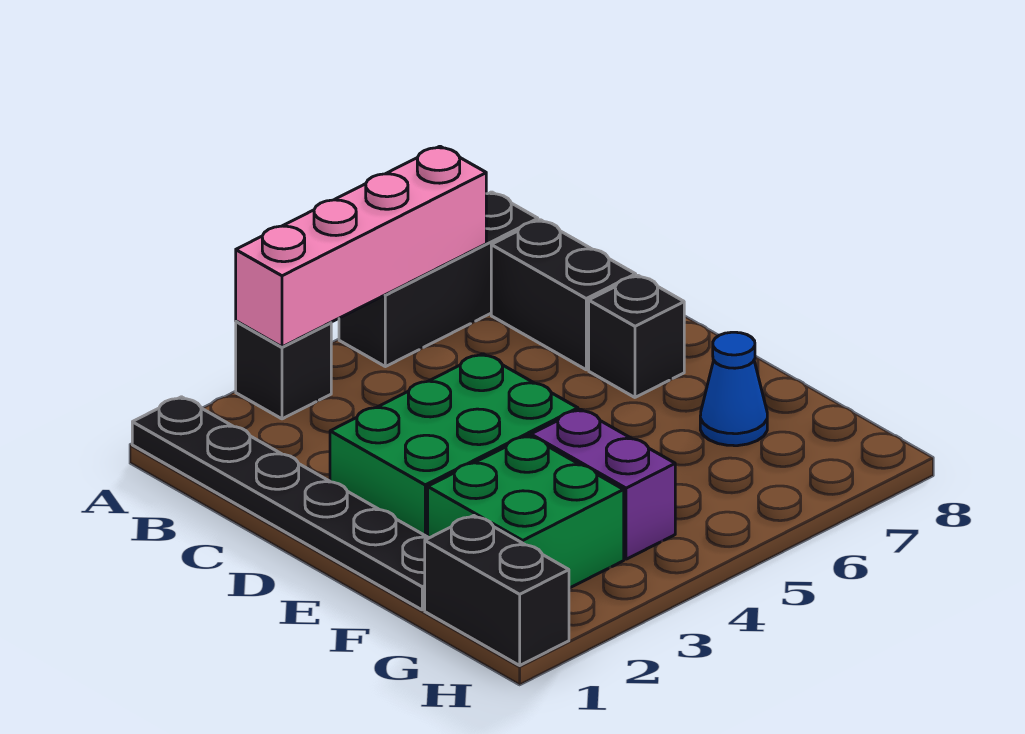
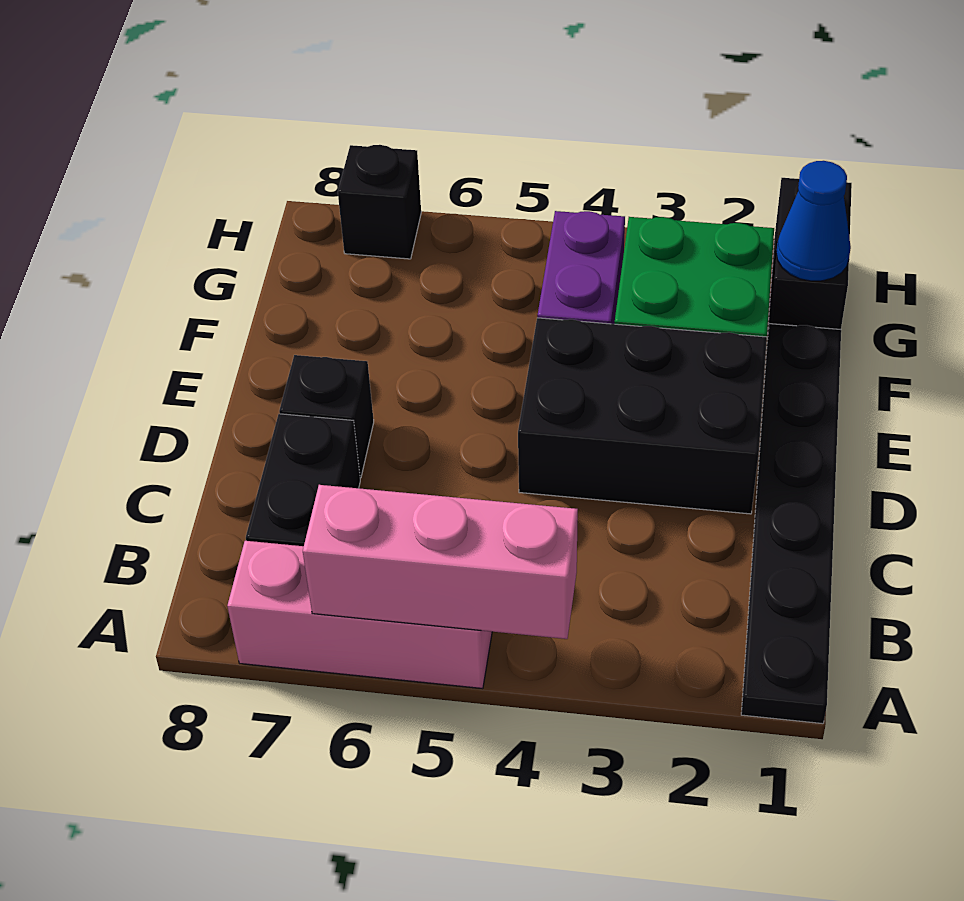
black 1x1 brick [236,321,331,419] -> black 1x1 brick moved to [338,145,421,259]
pink 1x4 brick [236,146,486,347] -> pink 1x3 brick [303,485,578,639]
black 1x3 brick [339,192,538,367] -> pink 1x3 brick [227,541,492,689]
green 2x3 brick [330,354,578,537] -> black 2x3 brick [518,318,767,514]
blue 1x1 cone [700,332,767,446] -> blue 1x1 cone moved to [776,161,851,281]

